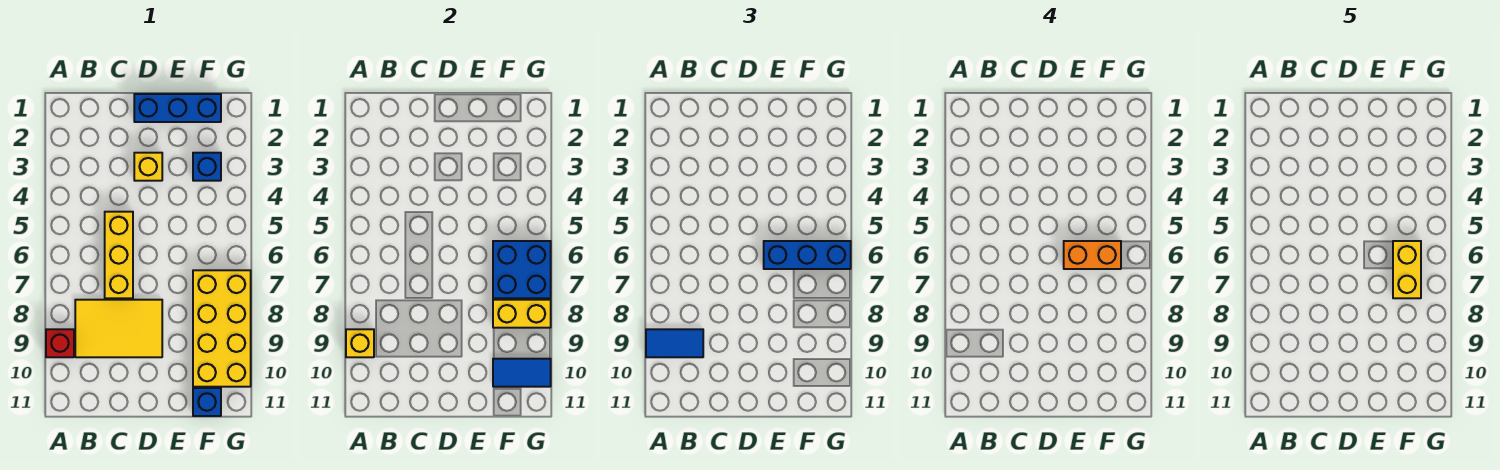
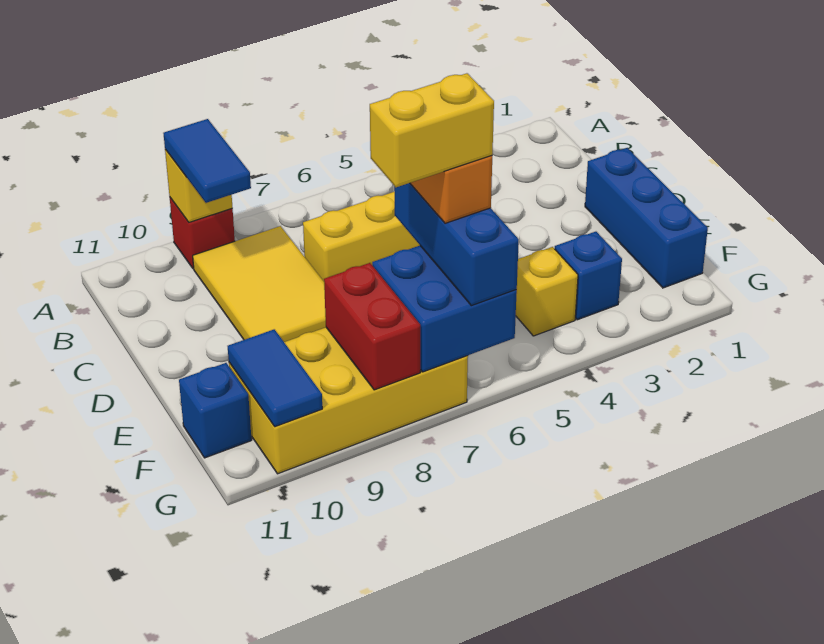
yellow 1x1 brick [134,153,162,181] -> yellow 1x1 brick moved to [516,247,578,336]
yellow 1x2 brick [493,300,551,328] -> red 1x2 brick [324,263,420,390]

